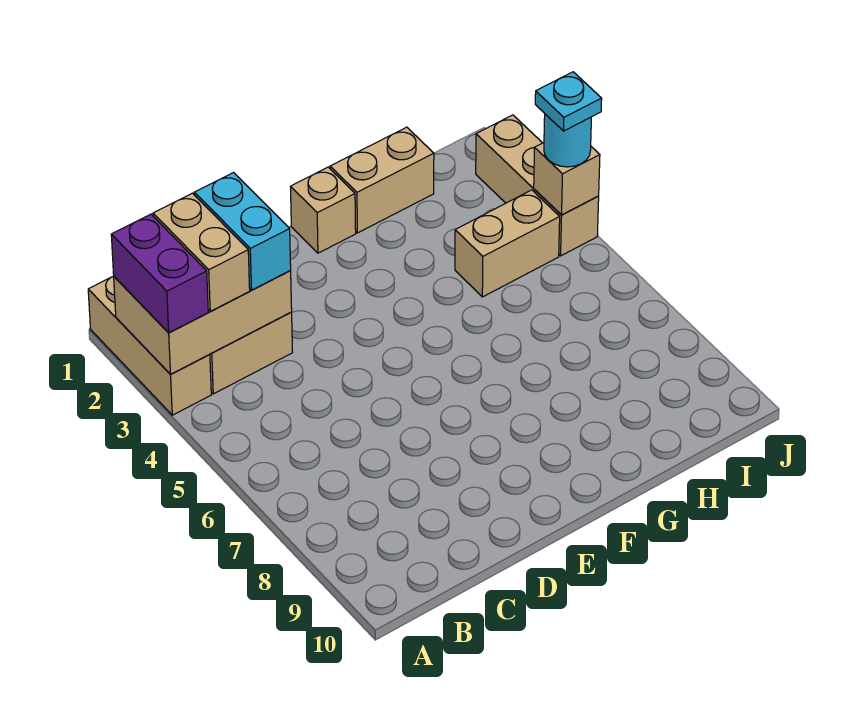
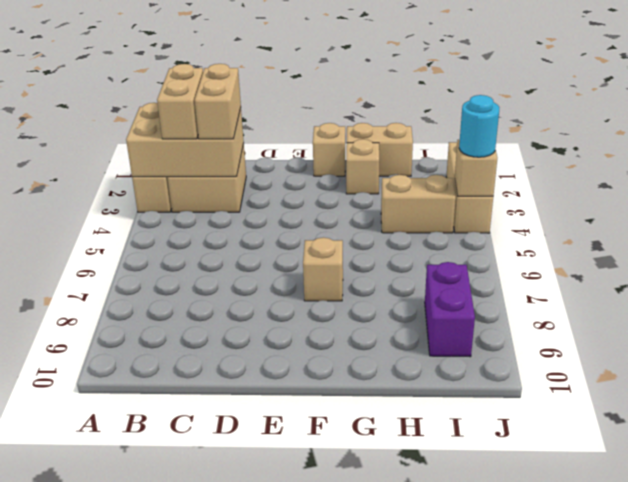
purple 1x2 brick [111,214,208,333] -> purple 1x2 brick moved to [425,262,475,357]
cyan 1x2 brick [195,173,291,290] -> tan 1x2 brick [195,64,241,139]
none -> tan 1x1 brick [303,237,343,301]
none -> tan 1x1 brick [346,139,379,194]
cyan 1x1 plate [535,72,602,131] -> none

